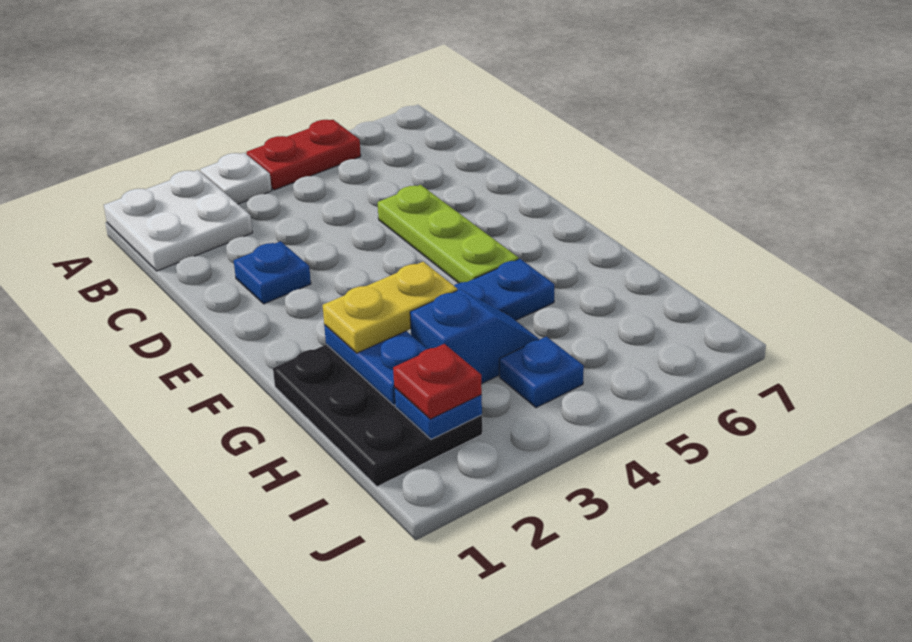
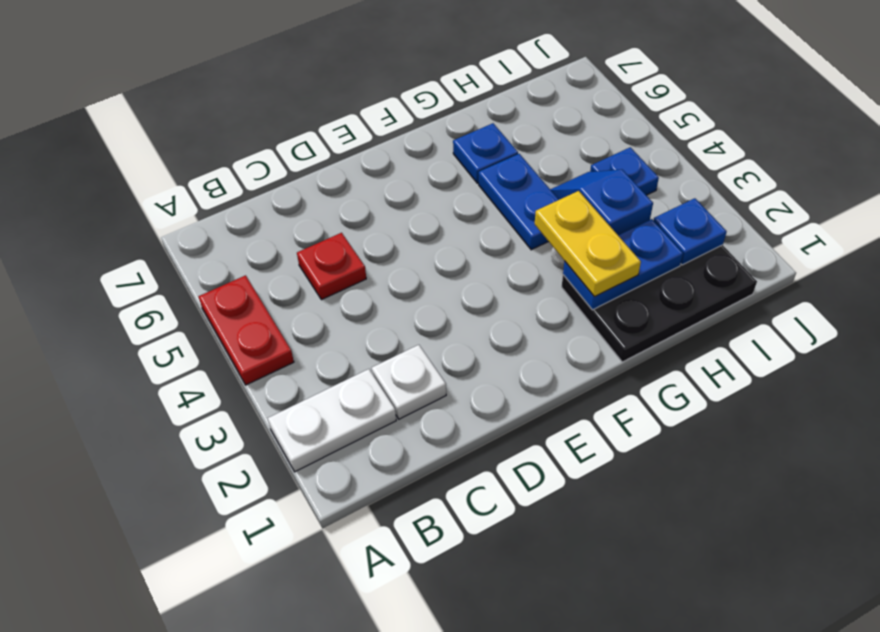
white 2x2 plate [104,170,253,271] -> white 1x2 plate [268,369,396,472]
white 1x1 plate [200,153,272,204] -> white 1x1 plate moved to [372,345,446,419]
blue 1x1 plate [234,241,311,304] -> blue 1x1 plate moved to [453,123,518,183]
lime 1x3 plate [378,185,518,283] -> none
red 1x1 plate [393,344,482,419] -> red 1x1 plate moved to [297,233,366,300]

